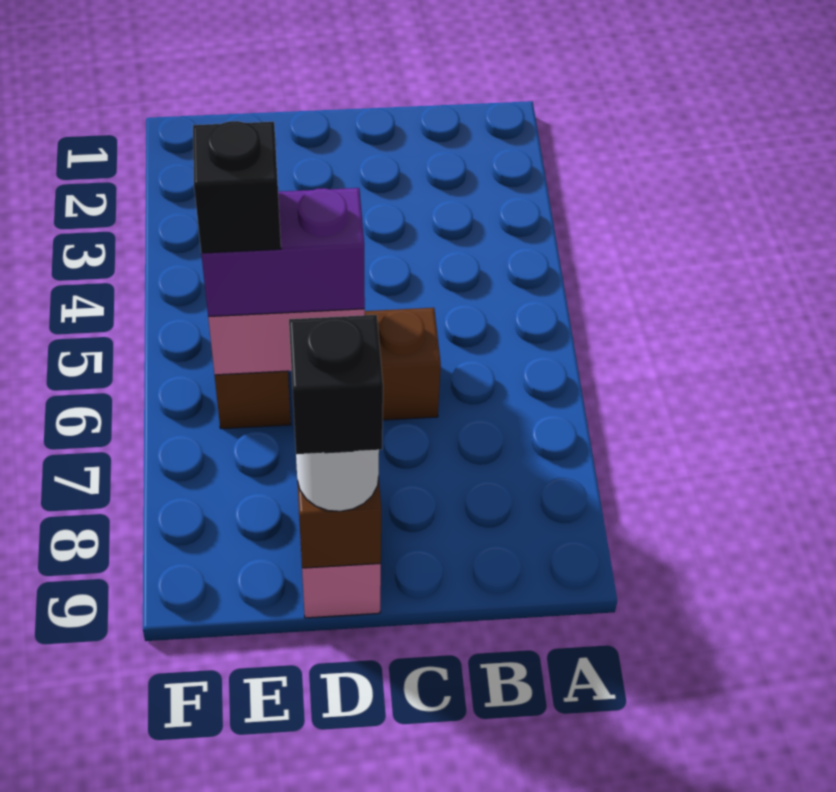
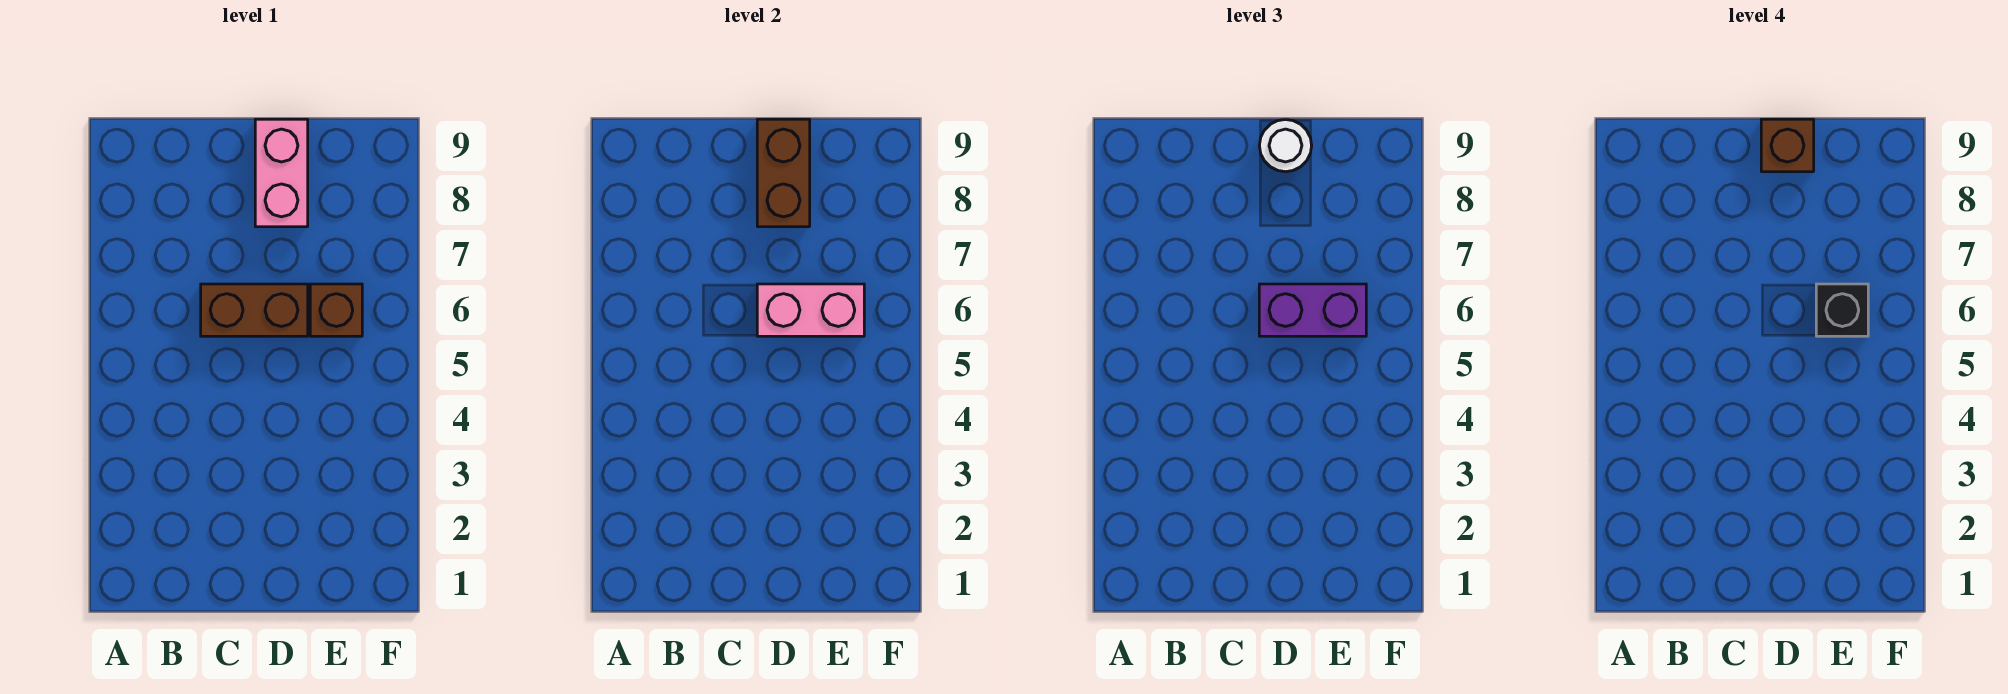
black 1x1 brick [289,315,383,454] -> brown 1x1 brick [1761,119,1814,172]

